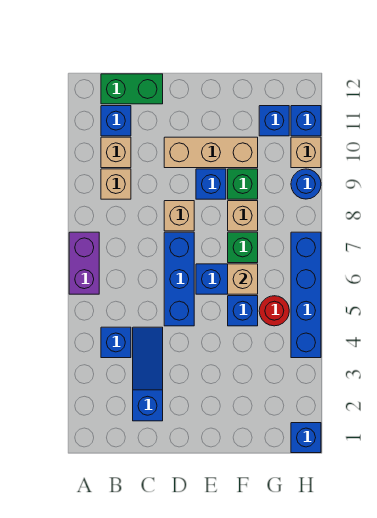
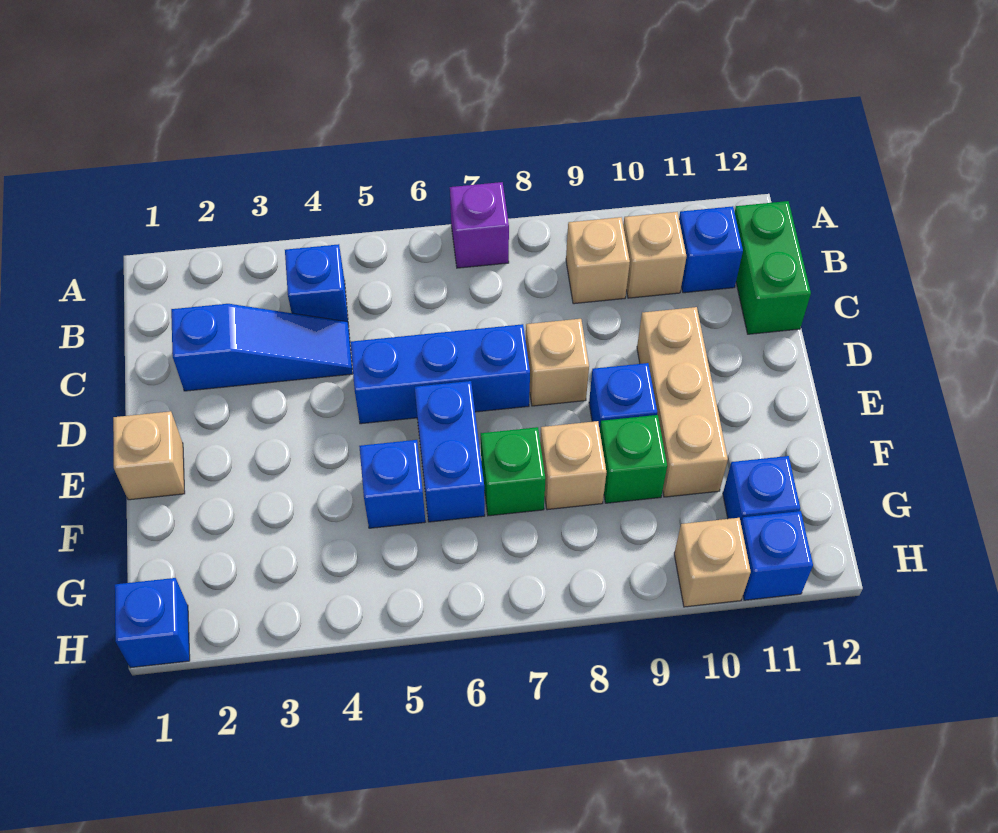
purple 1x2 brick [69,232,99,294] -> purple 1x1 brick [450,182,509,268]
tan 1x1 brick [228,264,258,294] -> tan 1x1 brick moved to [113,411,185,500]
red 1x1 round brick [259,296,289,326] -> none
blue 1x4 brick [291,232,321,358] -> none
blue 1x1 round brick [291,169,321,199] -> none

